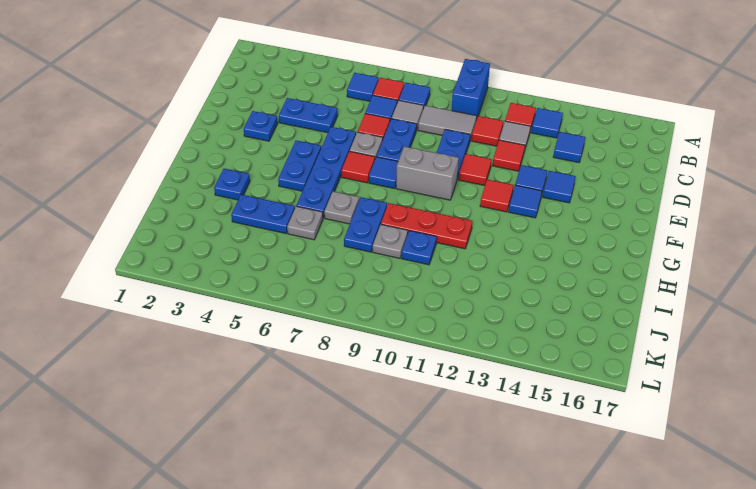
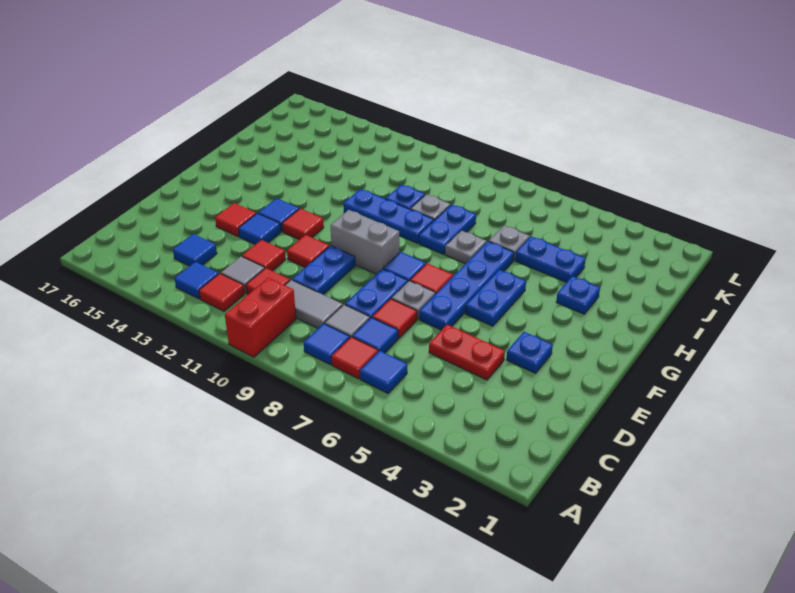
blue 1x2 brick [452,59,490,120] -> red 1x2 brick [225,278,296,357]
blue 1x2 plate [279,98,338,133] -> red 1x2 plate [429,325,505,380]
blue 1x1 tile [543,171,576,203] -> red 1x1 tile [215,203,256,237]
red 1x3 plate [381,203,472,249] -> blue 1x3 plate [344,189,434,243]

